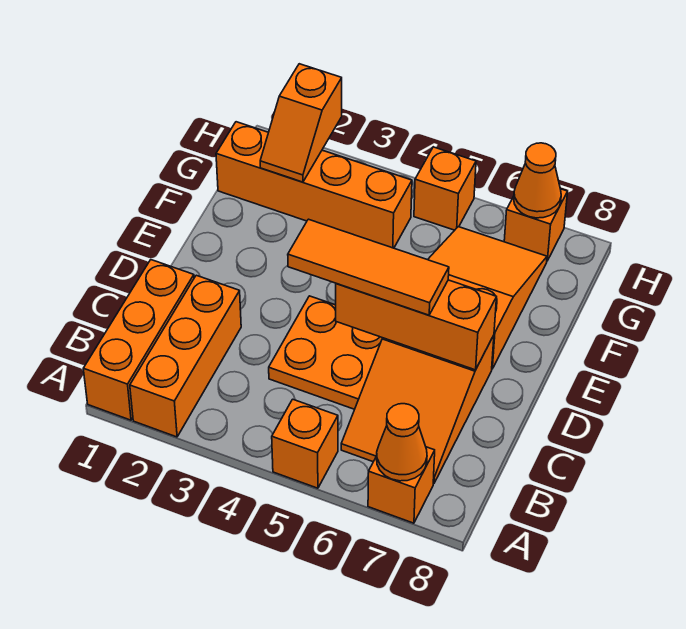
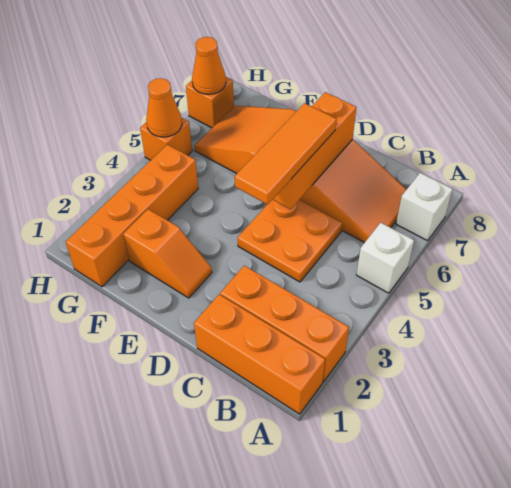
orange 1x1 brick [272,399,338,488] -> white 1x1 brick [356,223,414,293]
orange 1x1 brick [368,447,435,523] -> white 1x1 brick [396,173,453,241]
orange 1x1 cone [377,404,427,481] -> orange 1x1 cone moved to [146,78,182,137]
orange 1x2 slope [260,64,342,182] -> orange 1x2 slope moved to [123,209,212,298]

